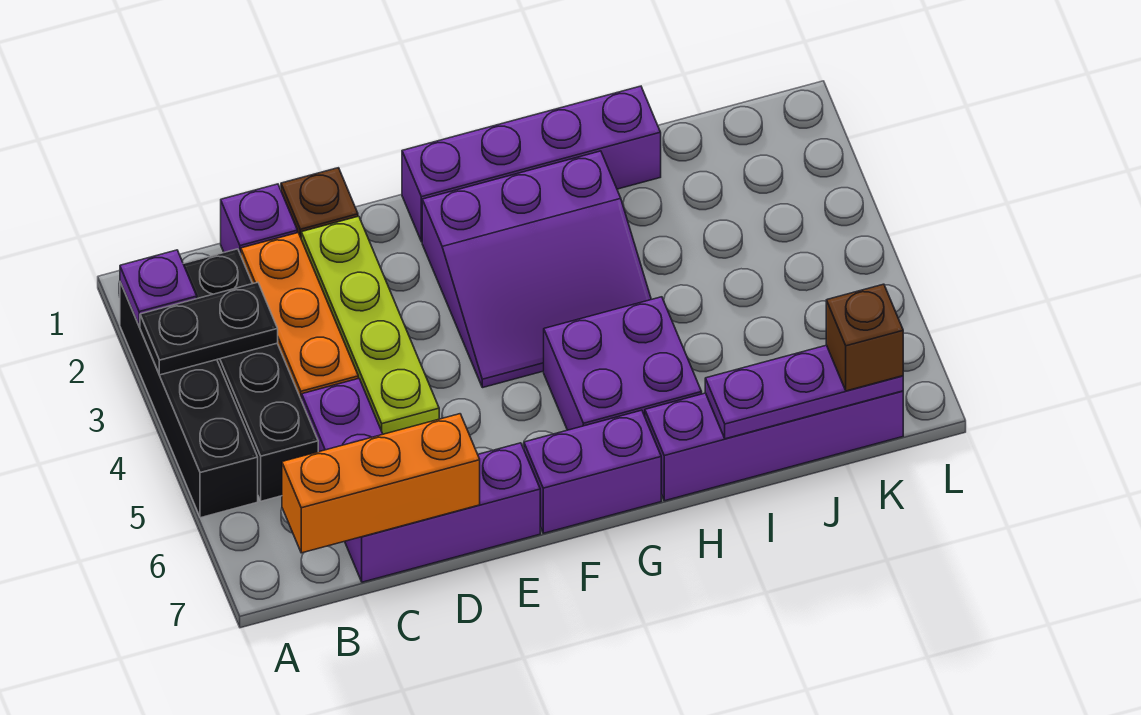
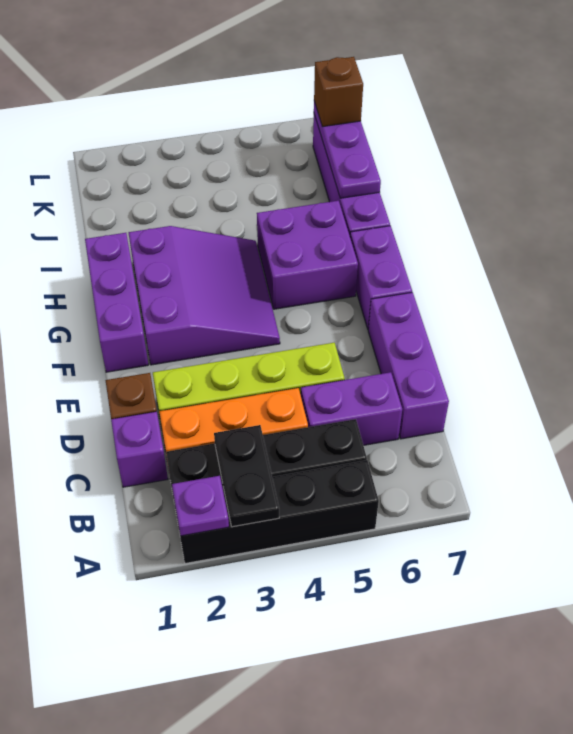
orange 1x3 brick [282,414,480,553] -> none
purple 1x4 brick [402,86,661,242] -> purple 1x3 brick [85,233,148,372]

